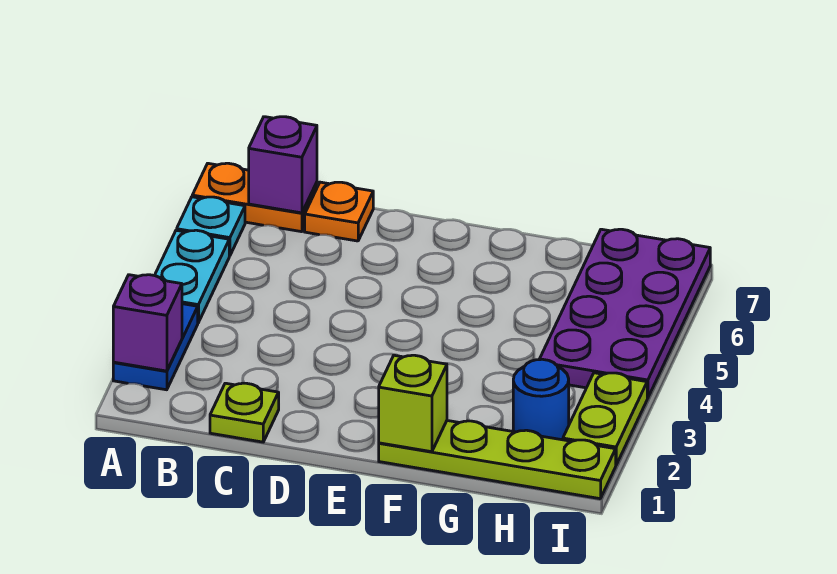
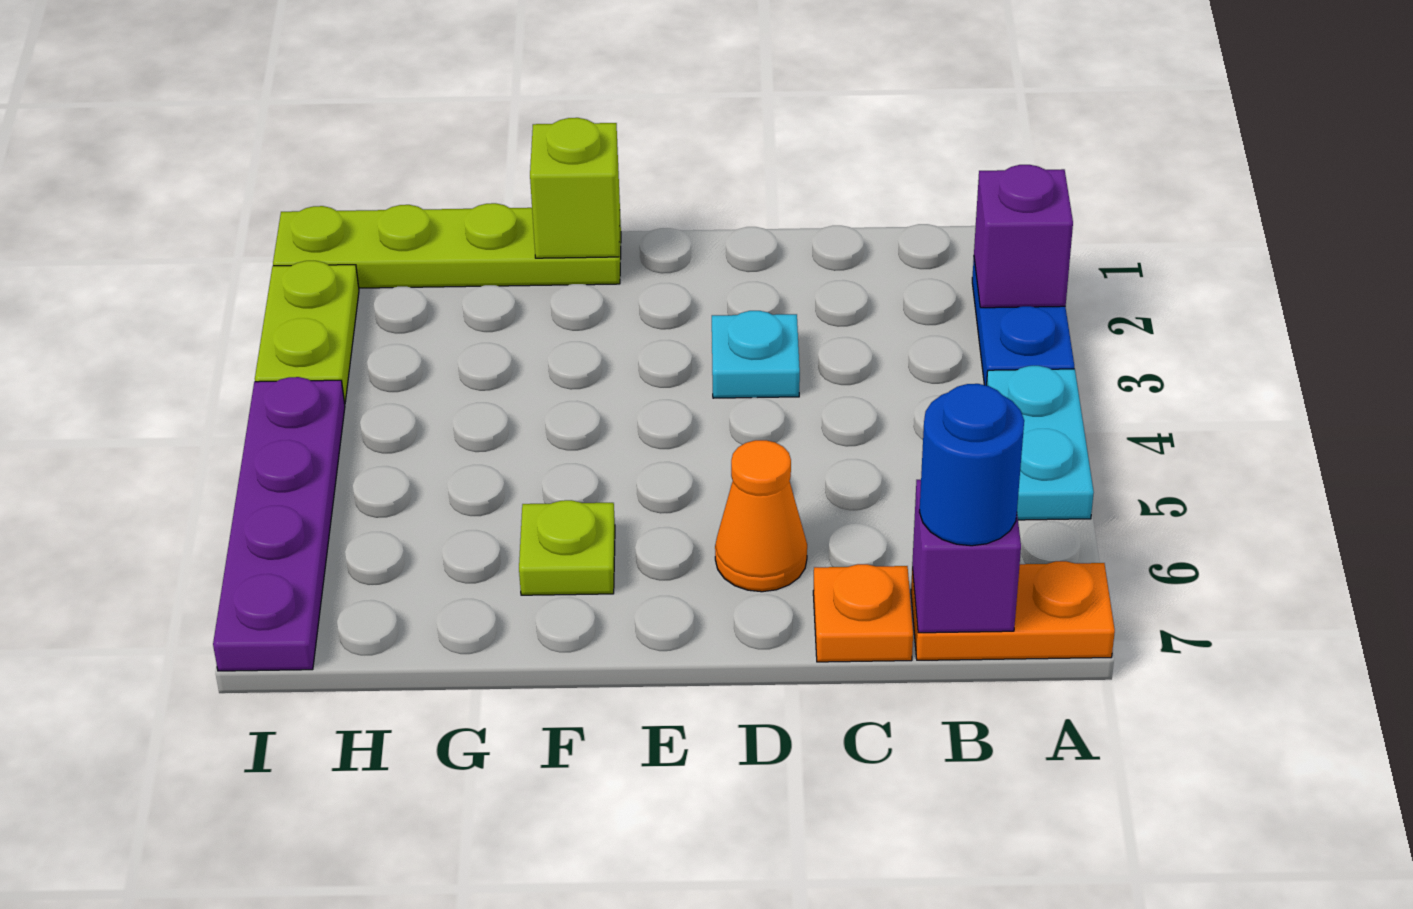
cyan 1x1 plate [177,197,245,256] -> cyan 1x1 plate moved to [712,311,800,398]
lime 1x1 plate [210,383,279,442] -> lime 1x1 plate moved to [519,500,615,595]
none -> orange 1x1 cone [715,440,807,592]
blue 1x1 round brick [513,359,569,440] -> blue 1x1 round brick moved to [919,384,1024,546]
purple 2x4 plate [539,229,710,398] -> purple 1x4 plate [213,377,345,671]

